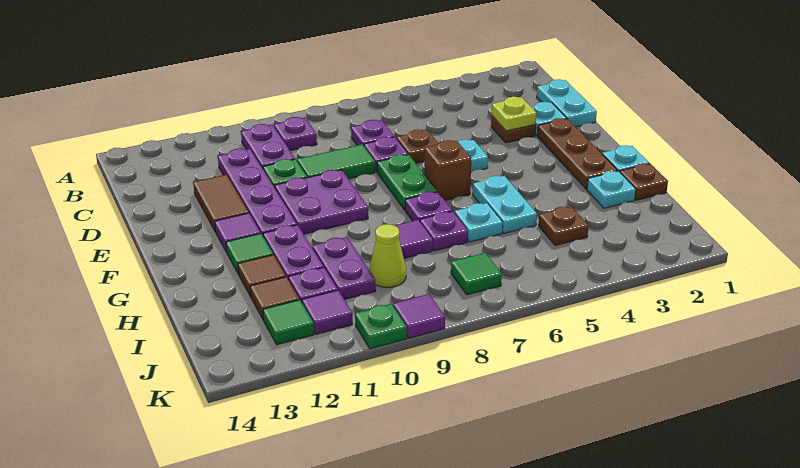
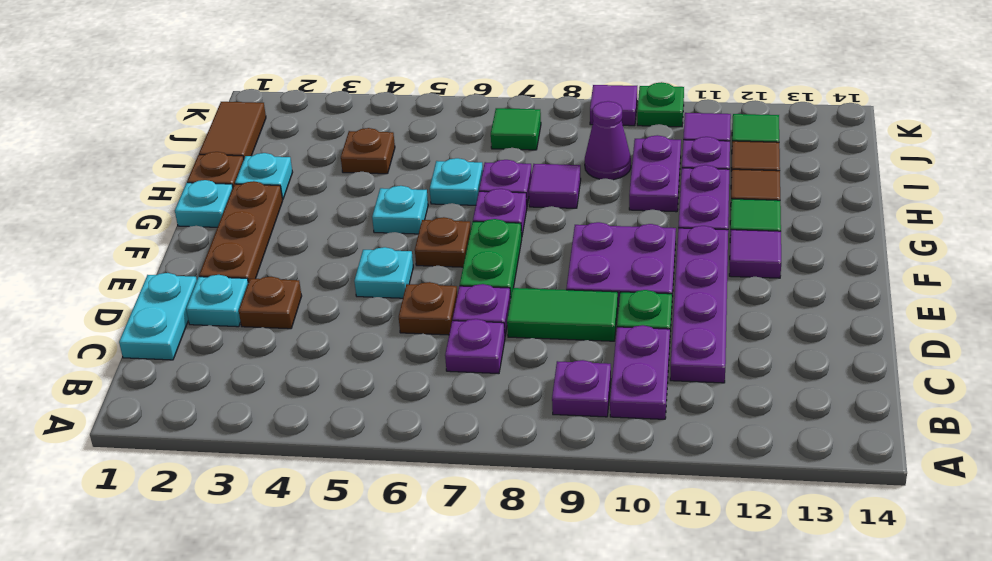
lime 1x1 plate [492,97,536,131] -> none
brown 1x2 tile [193,174,249,232] -> brown 1x2 tile moved to [199,102,266,158]
brown 1x1 brick [424,140,471,200] -> brown 1x1 plate [415,217,471,267]
cyan 1x2 plate [473,176,537,233] -> cyan 1x1 plate [372,186,428,234]
lime 1x1 cone [369,224,406,287] -> purple 1x1 cone [585,101,631,180]

